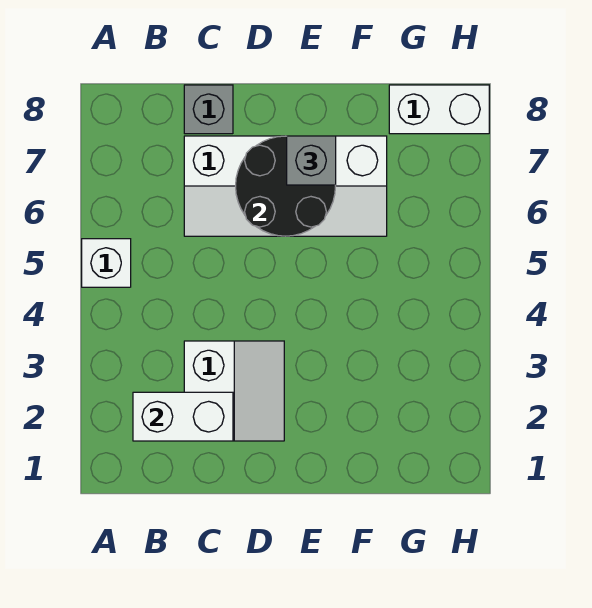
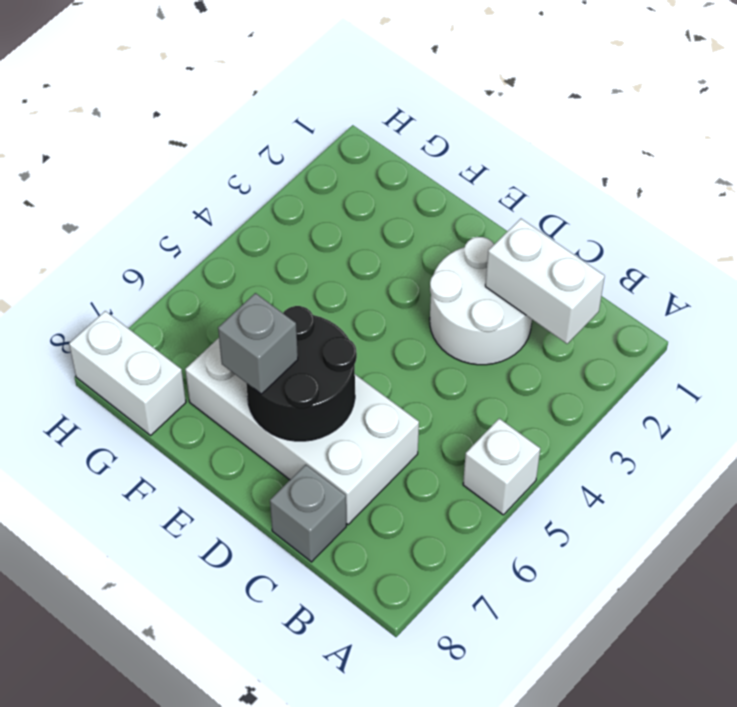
white 2x2 slope [184,341,284,441] -> white 2x2 round brick [430,237,532,365]
white 2x4 slope [184,136,387,236] -> white 2x4 brick [185,338,419,525]

